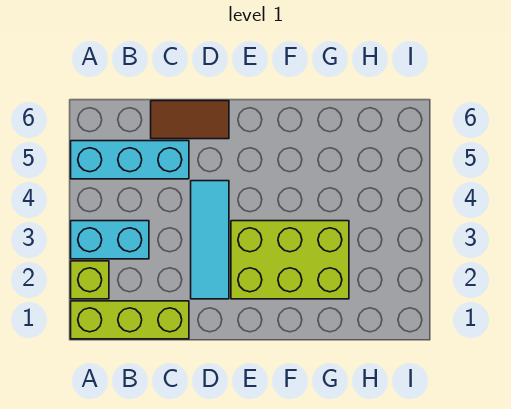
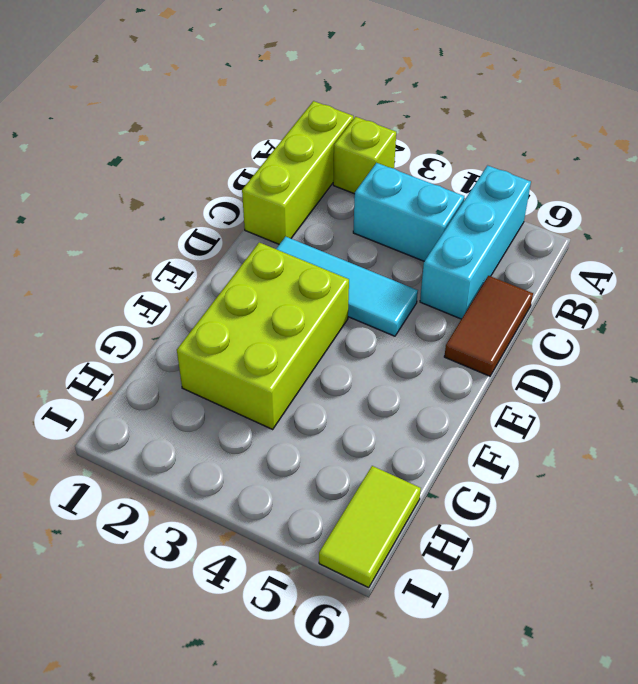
cyan 1x2 brick [71,221,149,259] -> cyan 1x2 brick turned to [353,163,464,261]
none -> lime 1x2 tile [319,466,421,588]

